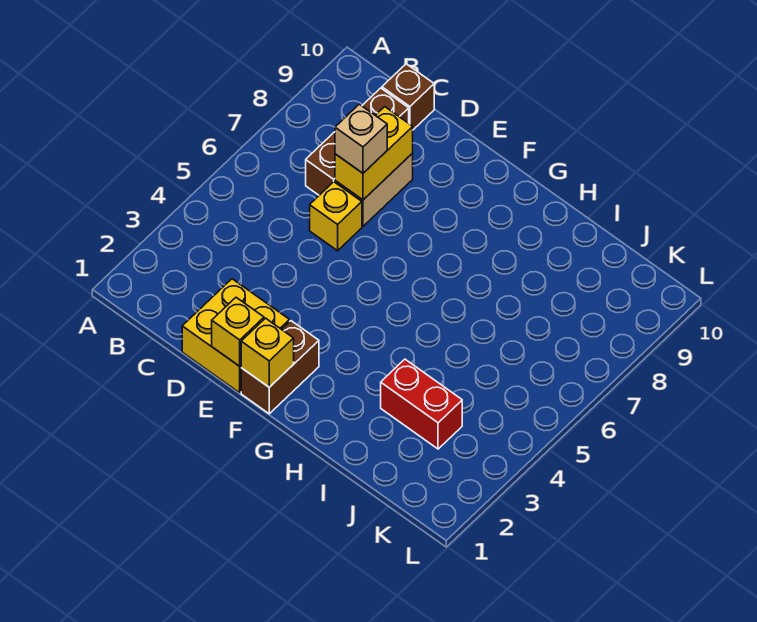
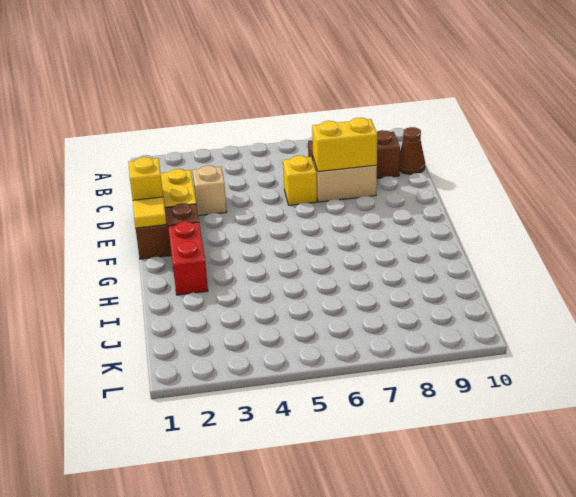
brown 1x1 brick [382,64,434,130] -> brown 1x1 cone [399,127,425,174]
tan 1x1 brick [335,104,387,173] -> tan 1x1 brick moved to [193,166,227,216]
yellow 1x1 brick [241,318,294,387] -> yellow 1x1 tile [133,197,166,228]
red 1x2 brick [381,359,462,449] -> red 1x2 brick moved to [168,222,208,295]

